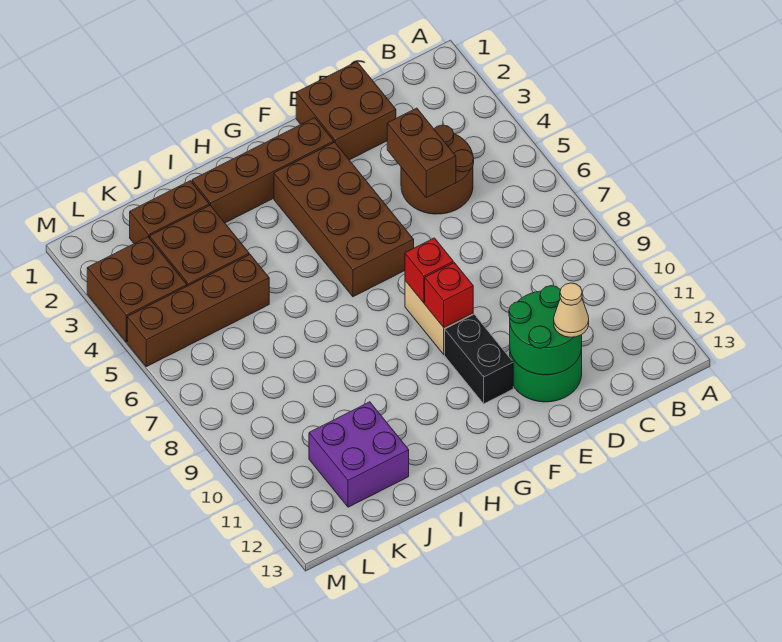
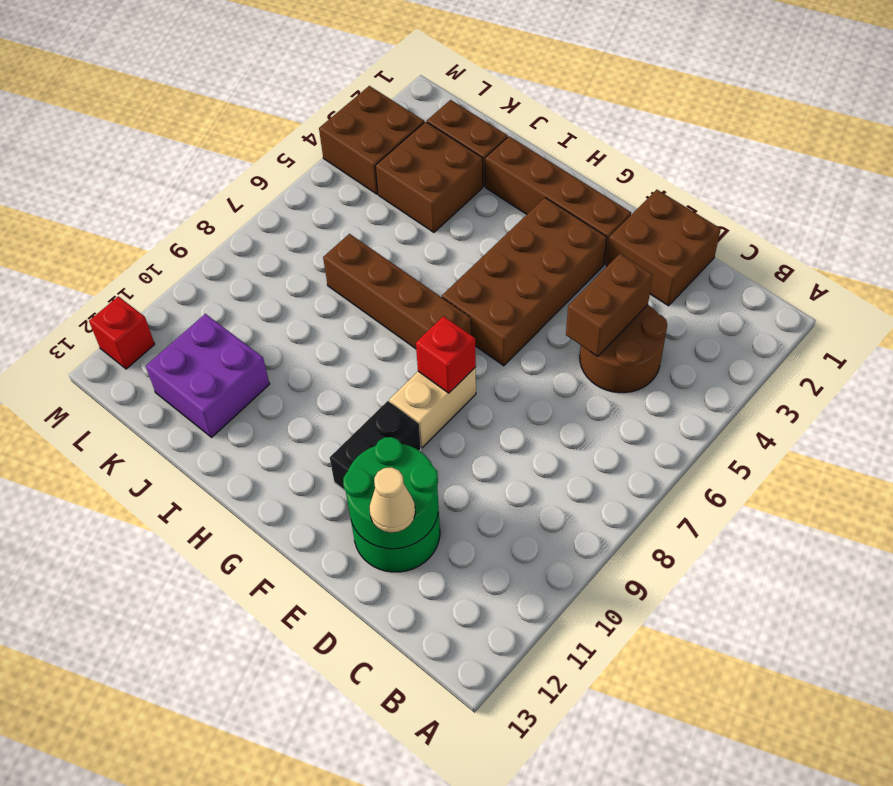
red 1x1 brick [425,263,473,327] -> red 1x1 brick moved to [89,296,155,369]
brown 1x4 brick [127,254,269,367] -> brown 1x4 brick moved to [323,234,471,349]

